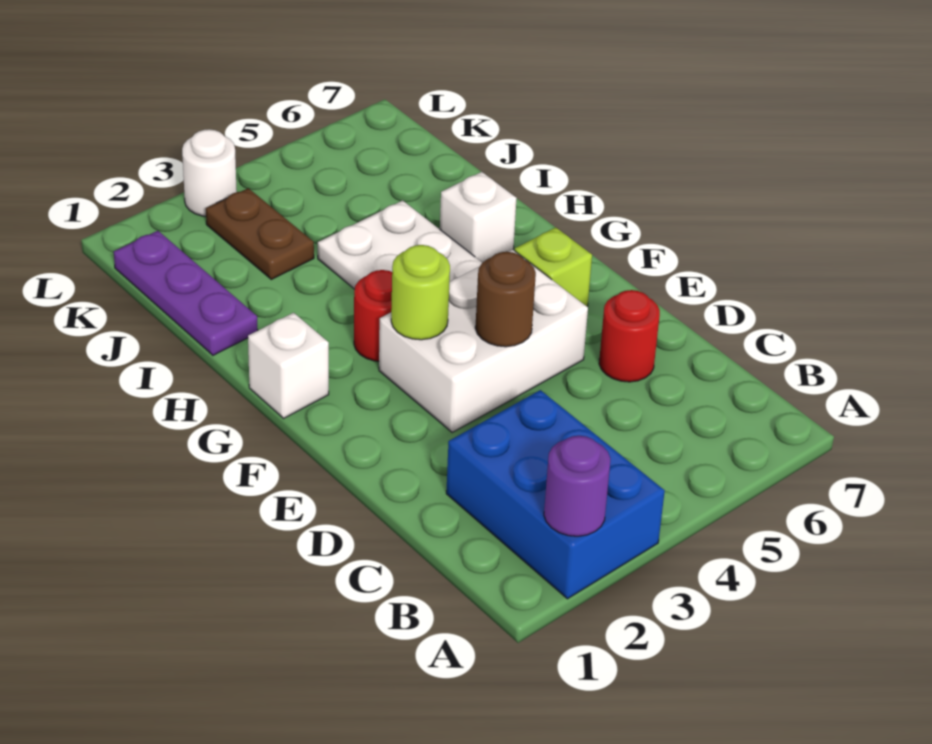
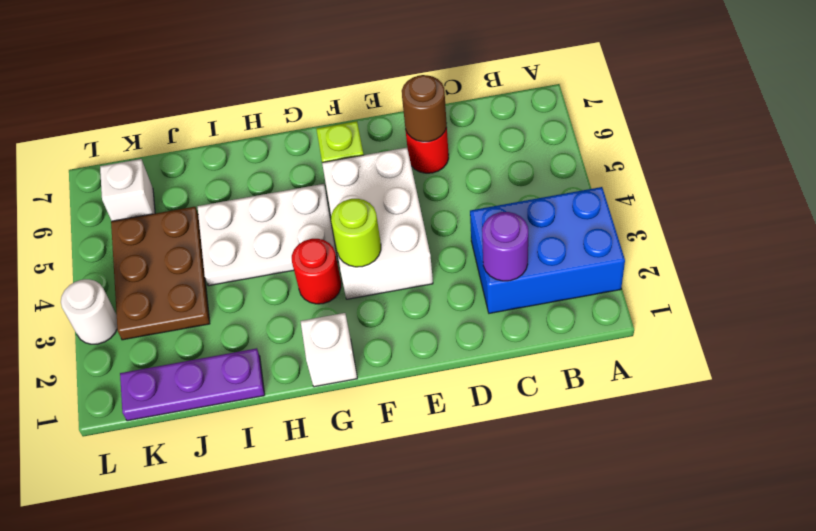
purple 1x1 round brick [544,436,610,536] -> purple 1x1 round brick moved to [482,212,528,281]
brown 1x1 round brick [475,252,536,347] -> brown 1x1 round brick moved to [402,75,447,142]
white 1x1 brick [440,172,517,263] -> white 1x1 brick moved to [100,159,155,221]
brown 1x2 plate [206,188,314,279] -> brown 2x3 plate [111,207,210,340]

